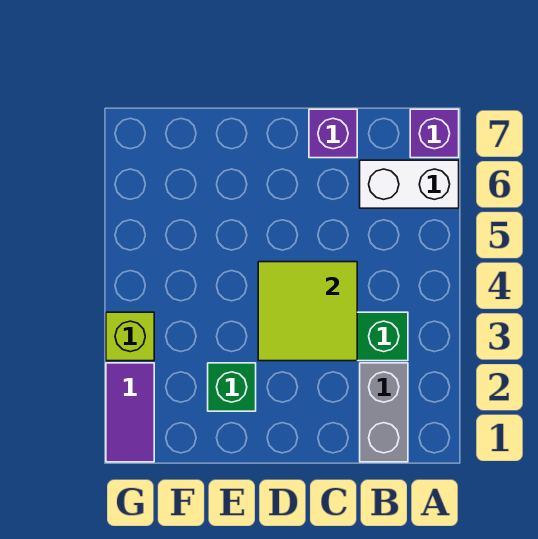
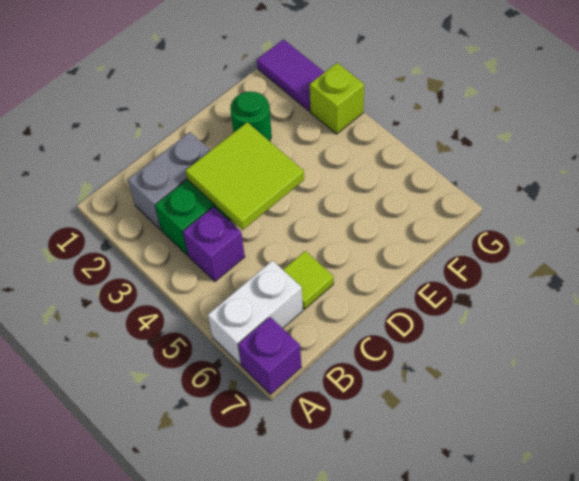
grey 1x2 brick [360,363,408,462] -> grey 1x2 brick turned to [128,132,211,230]
none -> lime 1x1 tile [283,251,334,309]
purple 1x1 brick [309,109,357,158] -> purple 1x1 brick moved to [183,207,245,281]
green 1x1 brick [208,363,256,411] -> green 1x1 round brick [230,92,271,141]

